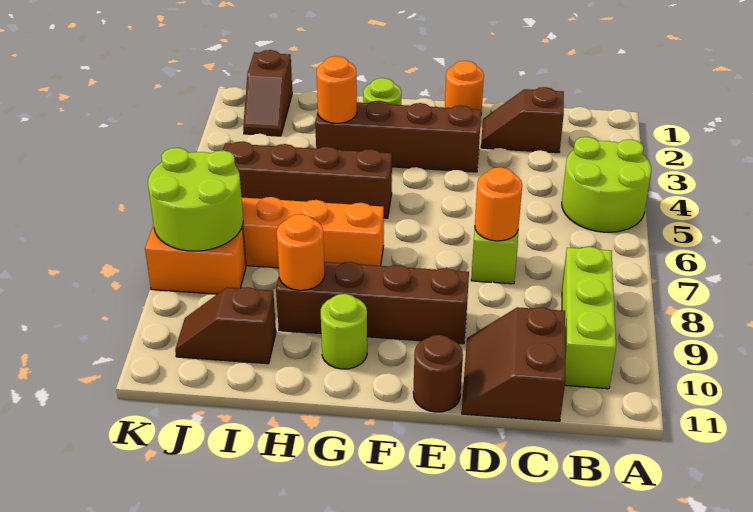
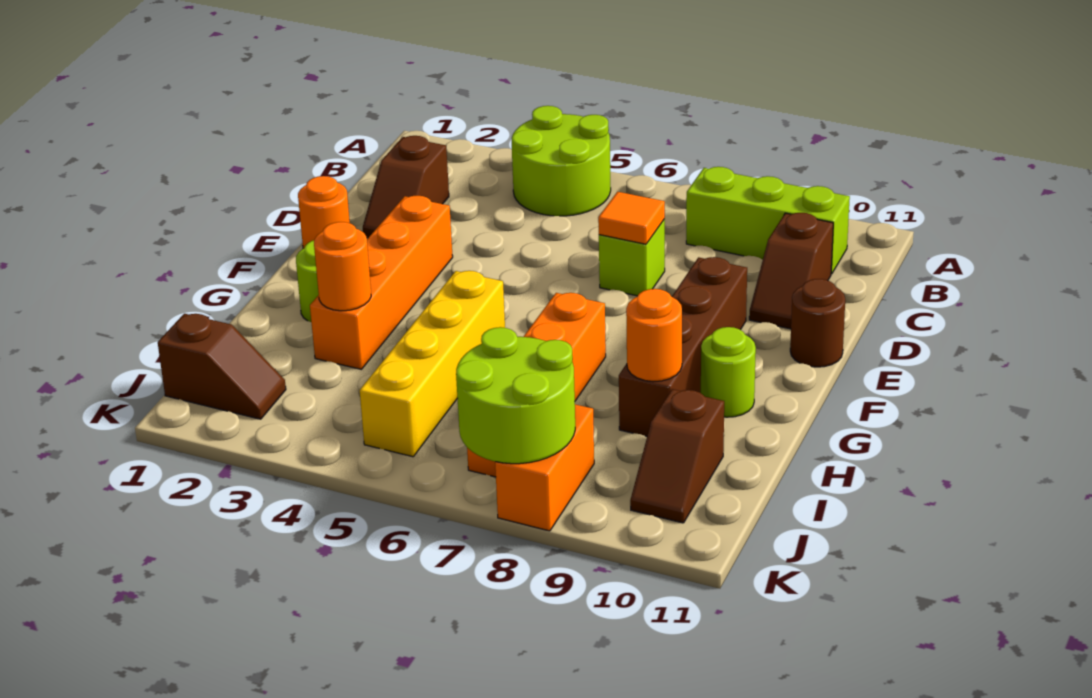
brown 2x2 slope [462,307,565,421] -> brown 1x2 slope [749,213,833,329]
orange 1x1 round brick [475,167,522,241] -> orange 1x1 tile [598,192,665,244]
brown 1x4 brick [315,101,481,172] -> orange 1x4 brick [310,196,453,369]
brown 1x4 brick [223,141,392,218] -> yellow 1x4 brick [360,271,505,457]

